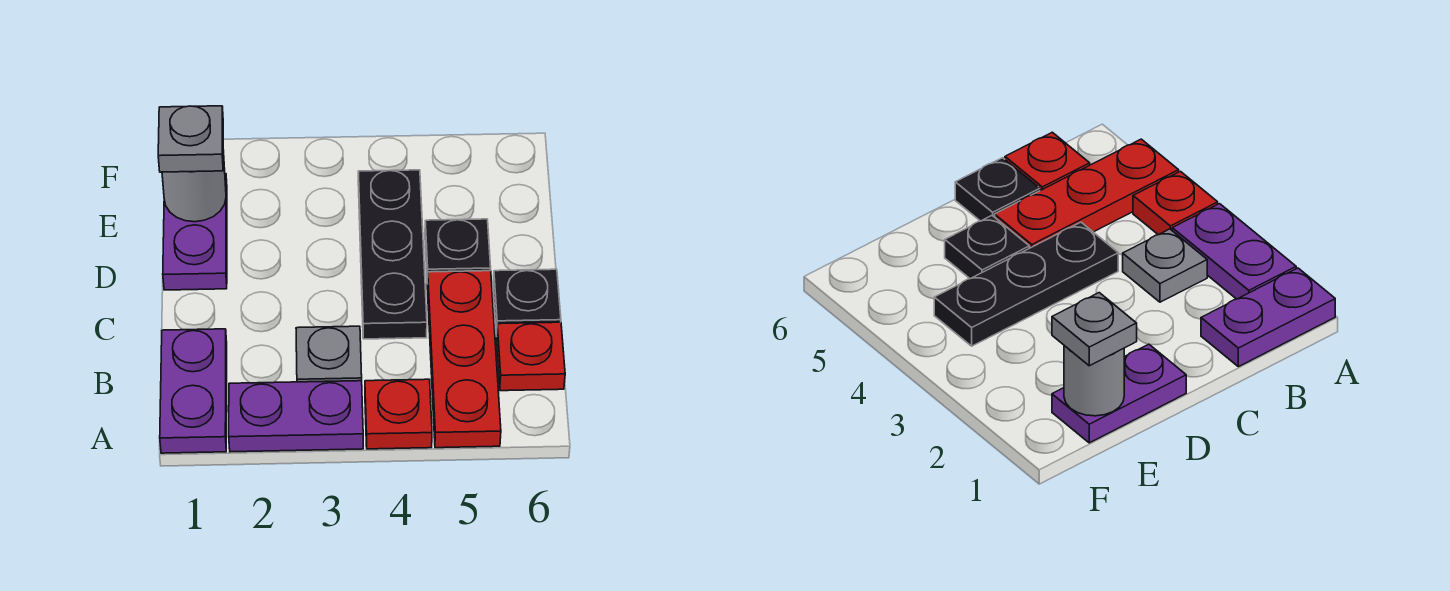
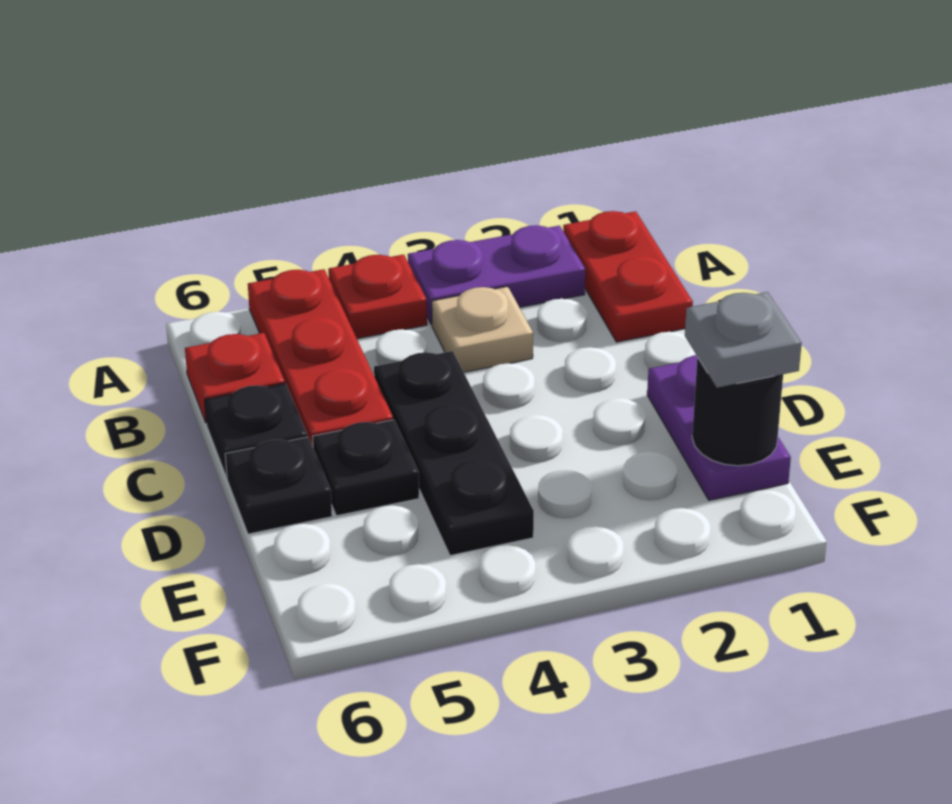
purple 1x2 plate [160,329,227,453] -> red 1x2 plate [563,211,693,342]
grey 1x1 plate [296,326,362,382] -> tan 1x1 plate [432,286,533,372]
none -> black 1x1 plate [225,437,332,534]
grey 1x1 round brick [162,150,226,222] -> black 1x1 round brick [692,357,783,466]

